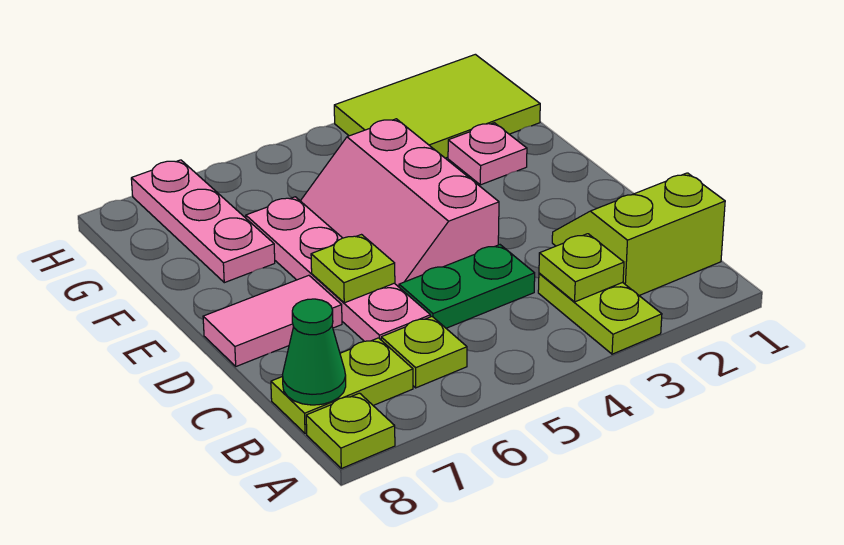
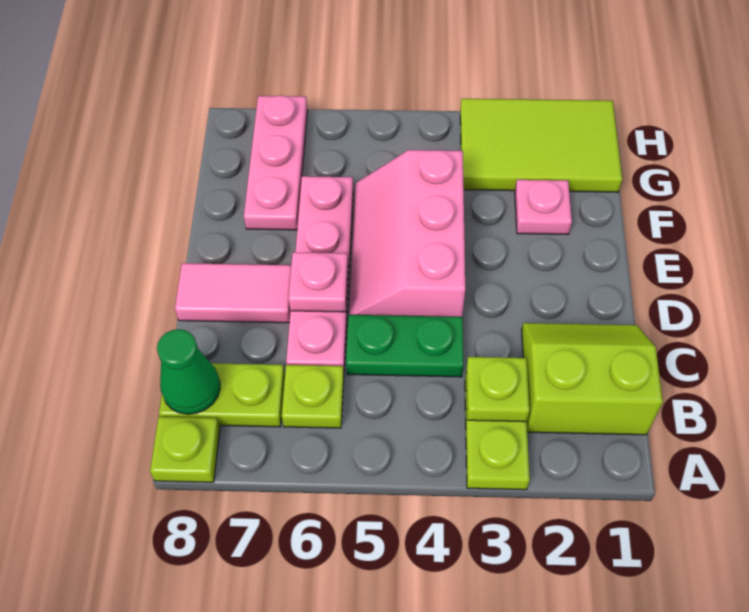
lime 1x1 plate [311,235,395,303] -> pink 1x1 plate [289,252,348,312]

